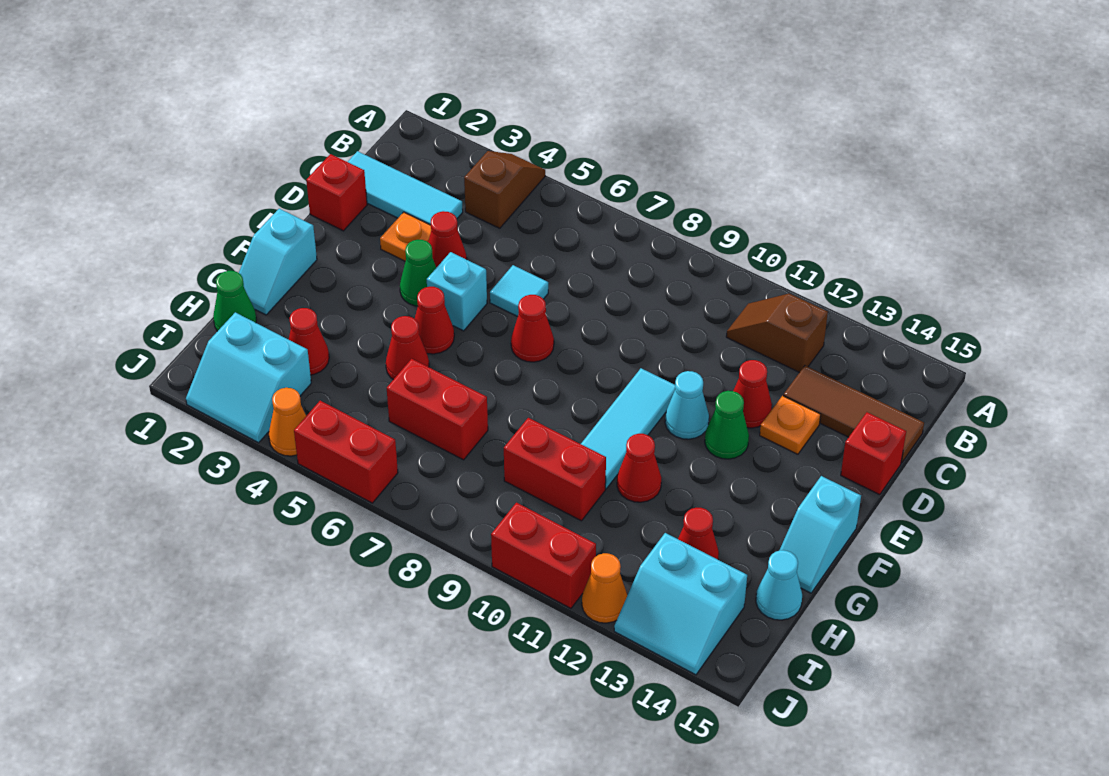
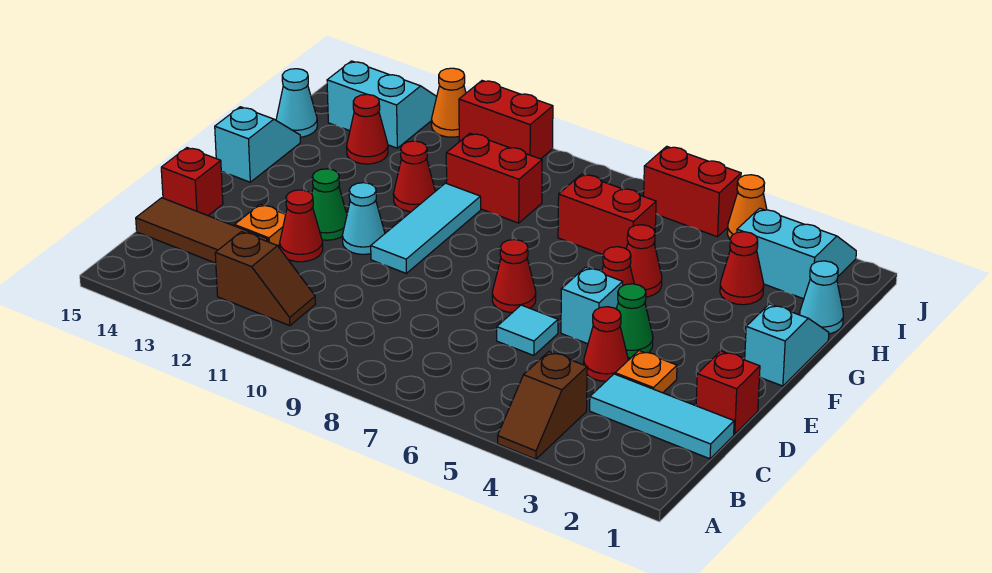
green 1x1 cone [213,271,257,331] -> cyan 1x1 cone [800,261,843,334]

